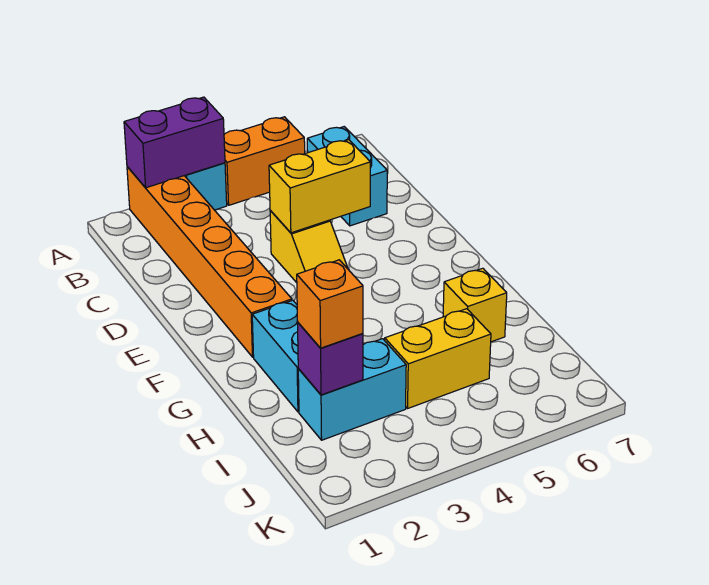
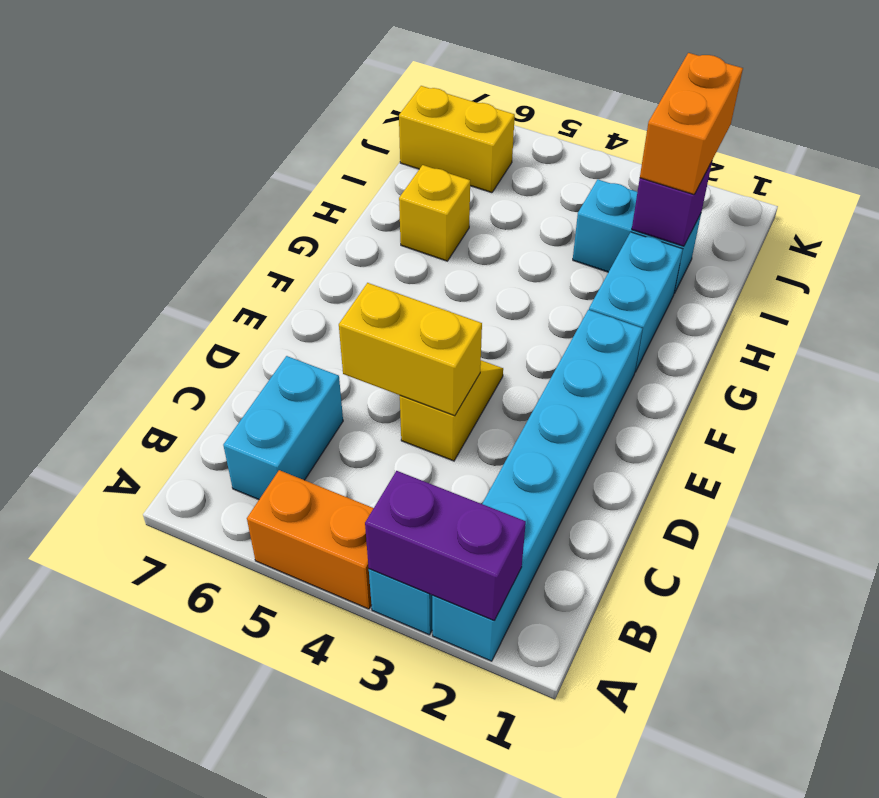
orange 1x6 brick [127,167,292,357] -> cyan 1x6 brick [432,310,643,661]
orange 1x1 brick [297,260,363,348] -> orange 1x2 brick [640,53,743,195]
yellow 1x2 brick [385,309,491,408] -> yellow 1x2 brick moved to [399,86,515,193]

